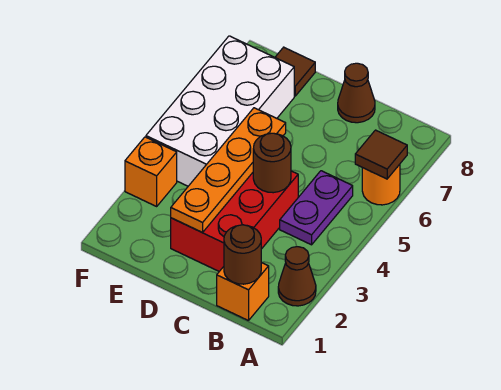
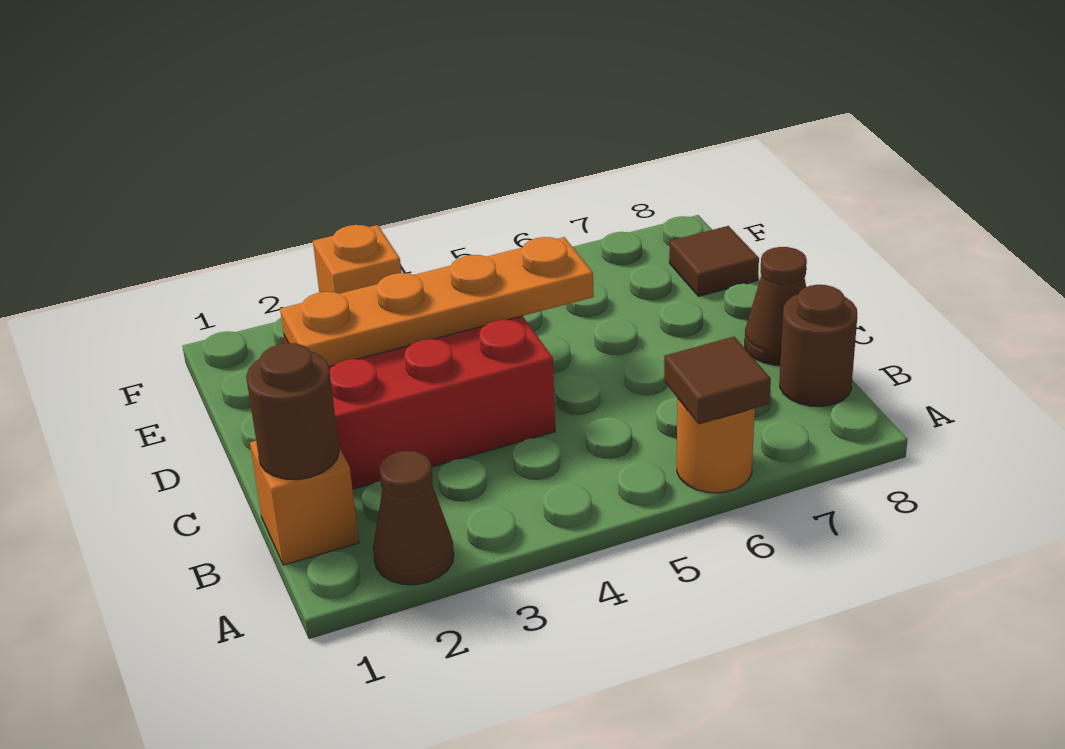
purple 1x2 plate [280,171,353,245] -> none
brown 1x1 round brick [253,133,291,193] -> brown 1x1 round brick moved to [780,285,857,407]
white 2x4 brick [146,36,294,186] -> none

